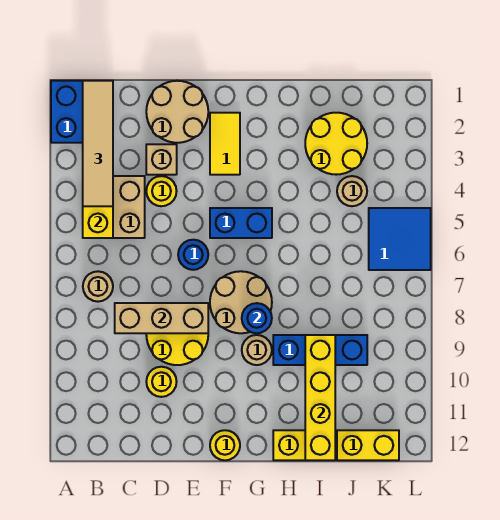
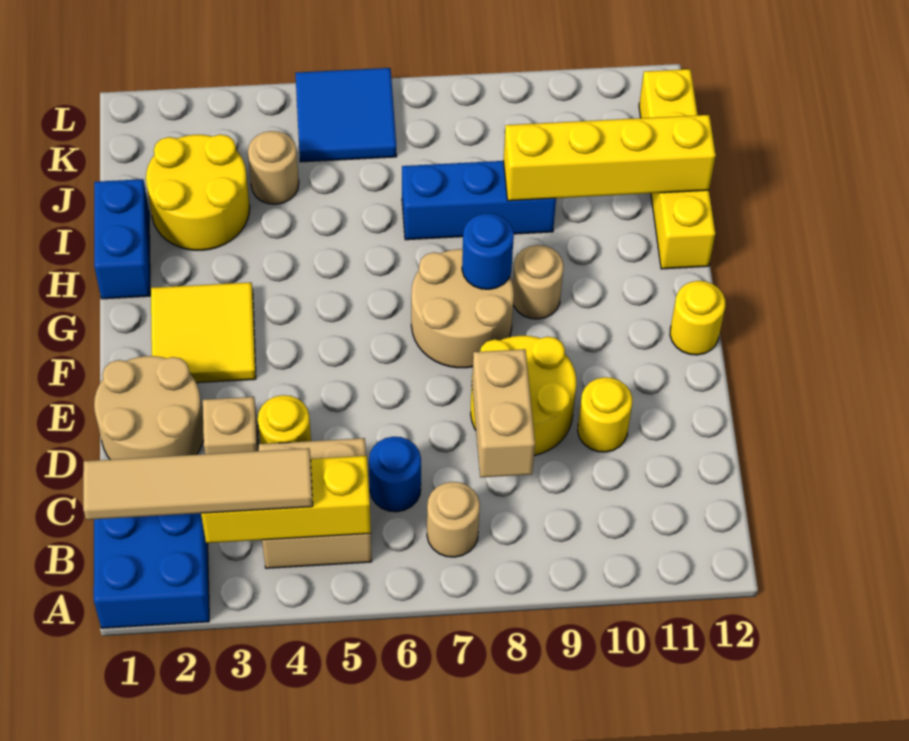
tan 1x3 brick [115,303,208,333] -> tan 1x2 brick [472,349,535,477]
blue 1x1 round brick [178,240,208,270] -> blue 1x1 round brick moved to [369,437,421,512]
yellow 1x2 tile [210,113,240,175] -> yellow 2x2 tile [151,282,256,383]
blue 1x2 brick [210,208,272,238] -> blue 1x2 brick moved to [94,179,150,299]
blue 1x3 brick [273,335,367,365] -> blue 1x3 brick turned to [402,161,556,240]

